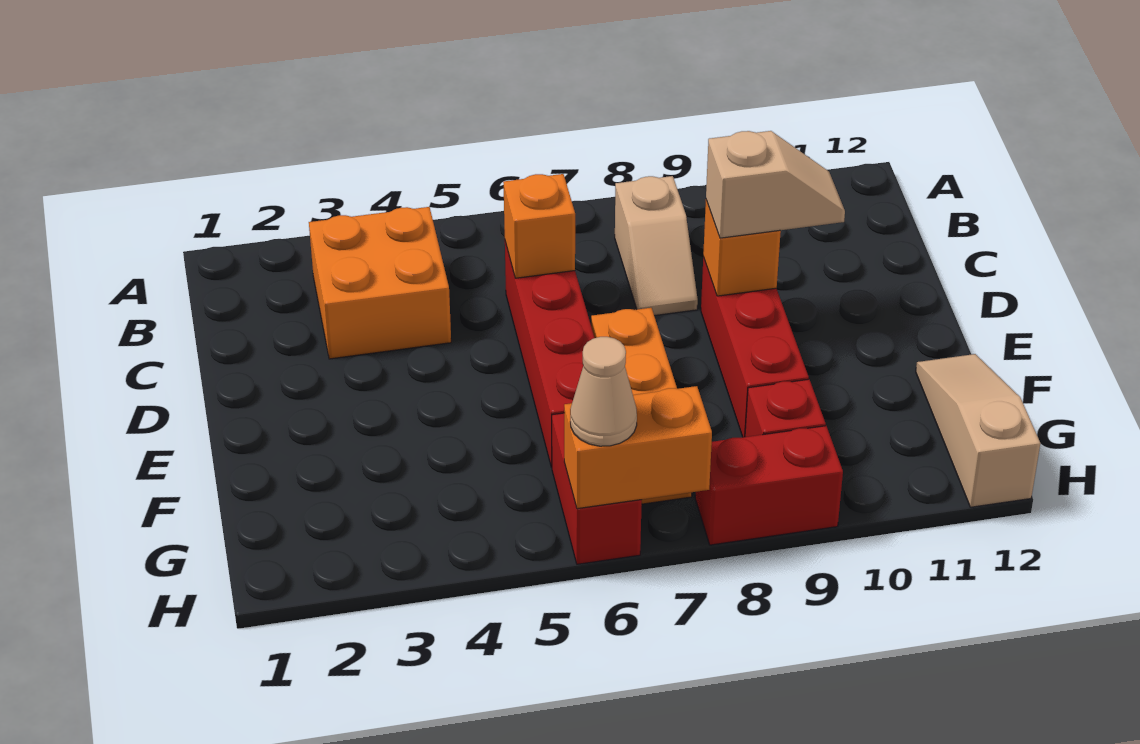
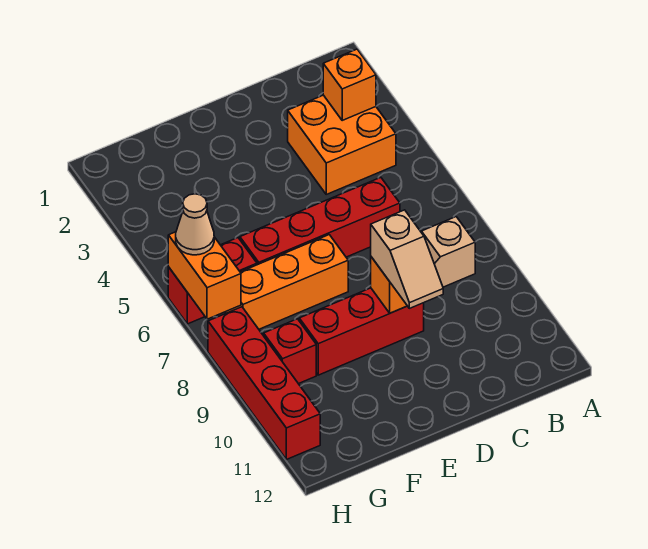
orange 1x1 brick [503,174,575,278] -> orange 1x1 brick moved to [323,49,376,120]
tan 1x3 slope [916,354,1040,507] -> none
red 1x2 brick [695,426,843,545] -> red 1x4 brick [208,307,320,460]

